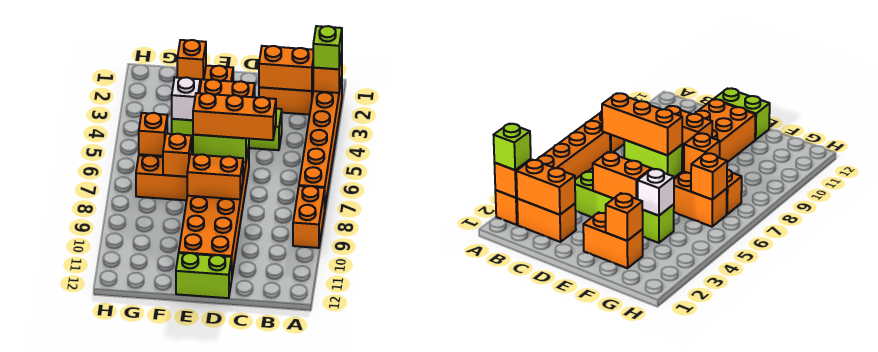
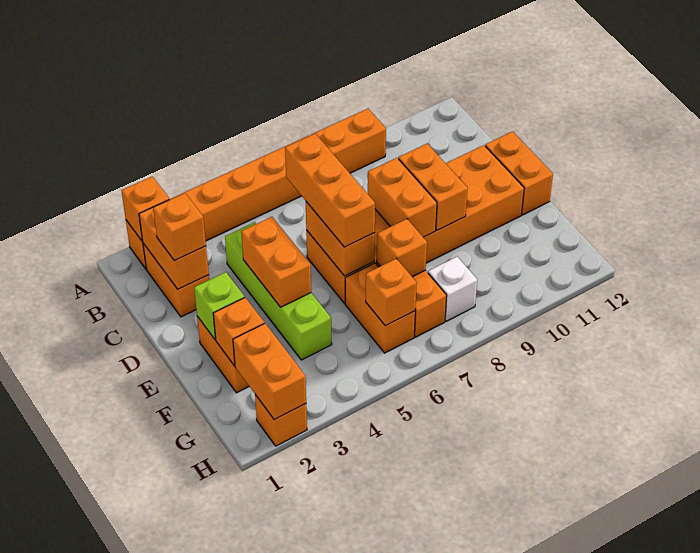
lime 1x1 brick [313,26,342,69] -> lime 1x1 brick moved to [194,272,245,340]
none -> orange 1x1 brick [153,193,206,261]
lime 1x2 brick [193,134,249,162] -> orange 1x2 brick [306,202,375,276]
none -> orange 1x2 brick [399,144,468,230]
lime 1x2 brick [176,253,232,298] -> orange 1x2 brick [485,132,553,215]
white 1x1 brick [172,77,200,120] -> white 1x1 brick moved to [428,257,477,321]
none -> orange 1x2 brick [233,323,306,420]
none -> orange 1x1 brick [255,395,307,446]

